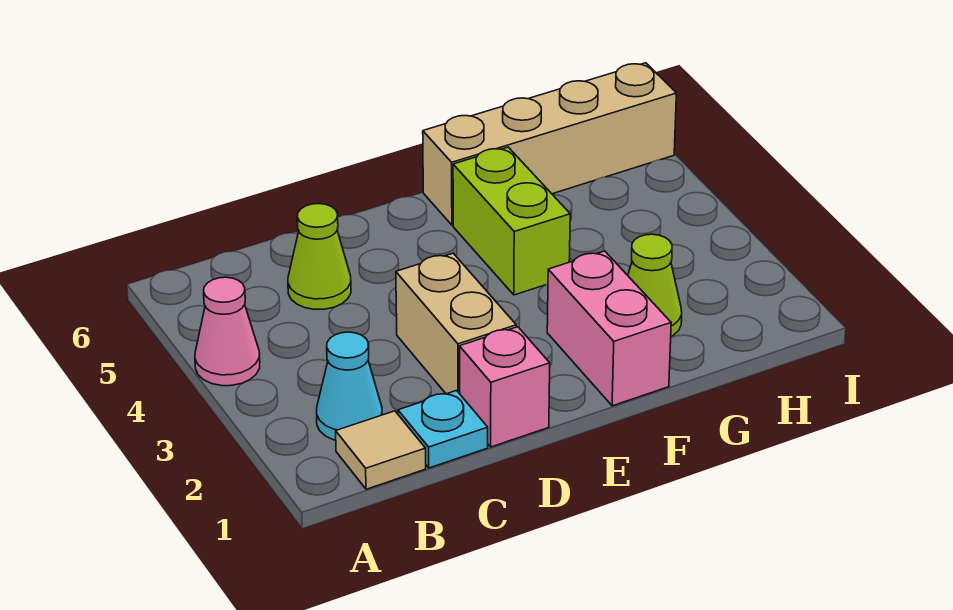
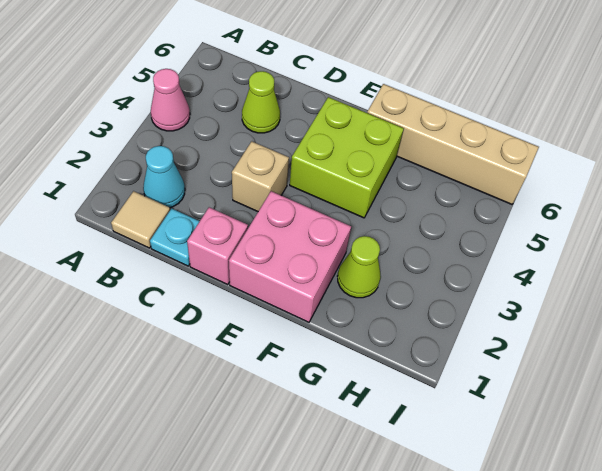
tan 1x2 brick [396,253,516,394] -> tan 1x1 brick [232,141,289,211]
pink 1x2 brick [547,251,671,406] -> pink 2x2 brick [229,191,351,322]
lime 1x2 brick [453,147,570,295] -> lime 2x2 brick [290,97,404,218]

